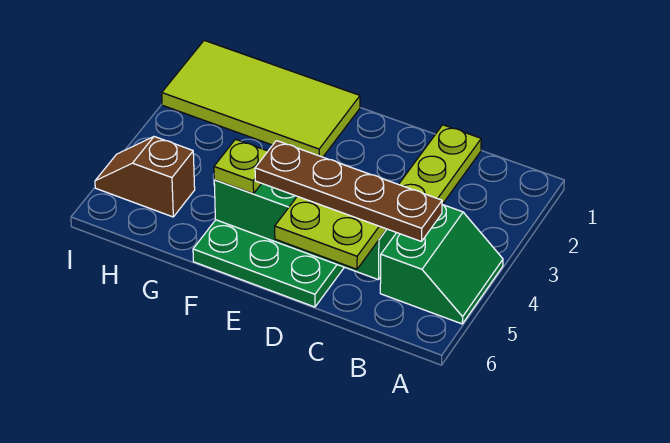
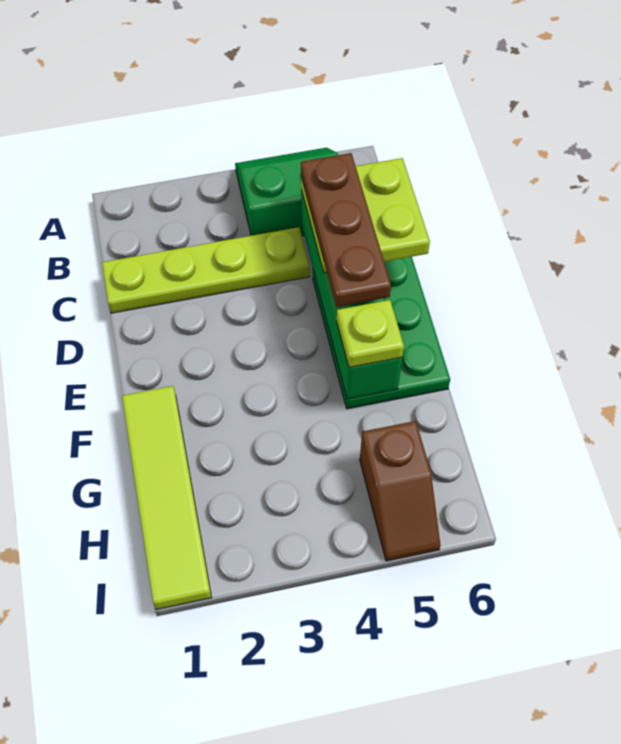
brown 1x4 plate [255,141,442,242] -> brown 1x3 plate [301,153,391,307]
lime 2x4 tile [162,40,360,157] -> lime 1x4 tile [122,386,212,609]

